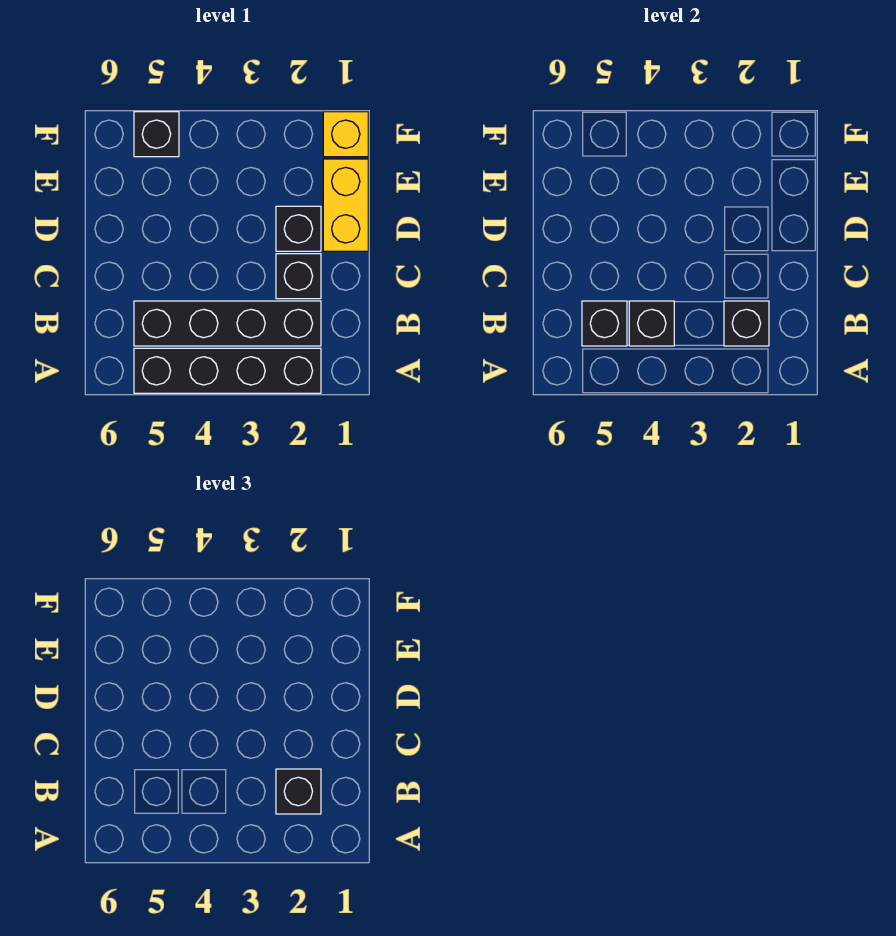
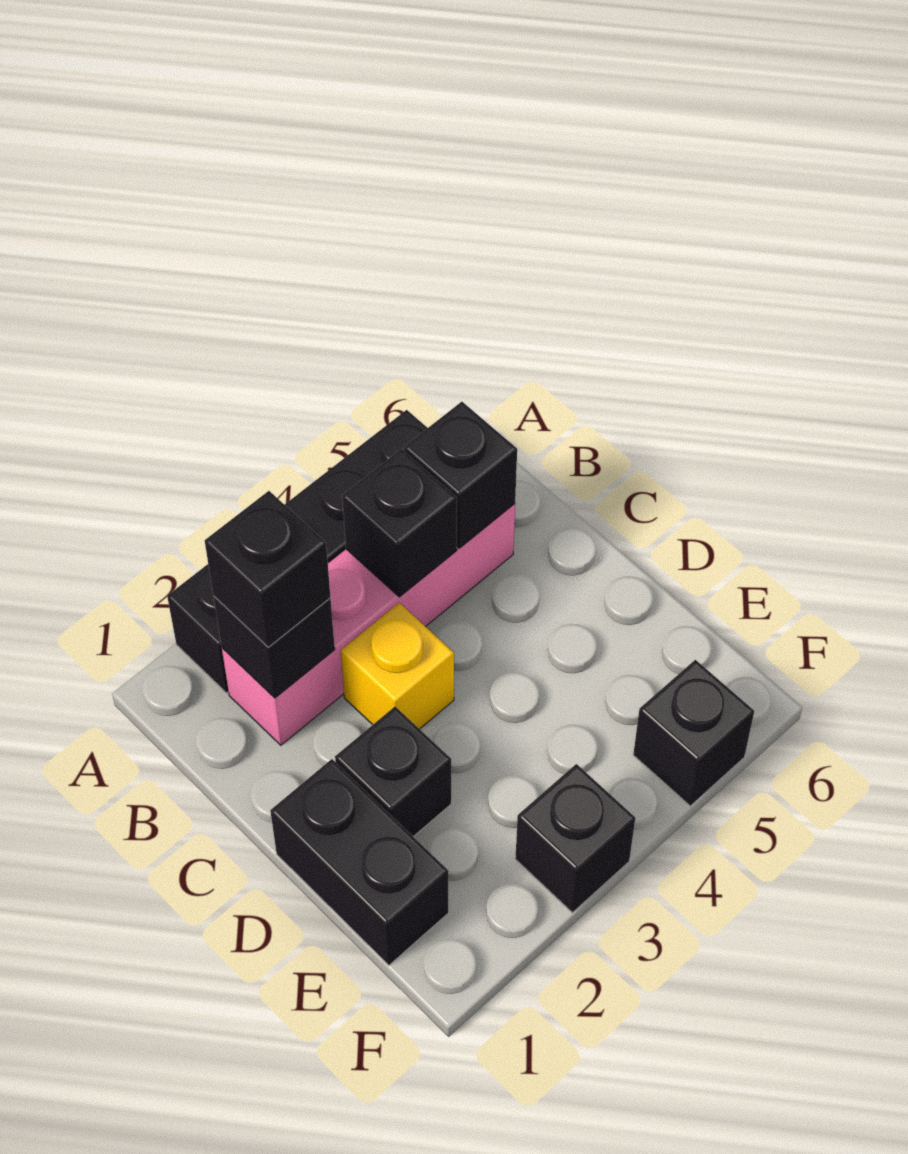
black 1x4 brick [134,301,321,346] -> pink 1x4 brick [222,504,515,745]
black 1x1 brick [276,254,321,299] -> black 1x1 brick moved to [515,764,635,913]
yellow 1x2 brick [323,159,368,251] -> black 1x2 brick [270,759,449,965]
yellow 1x1 brick [323,112,368,157] -> yellow 1x1 brick moved to [341,603,454,729]

